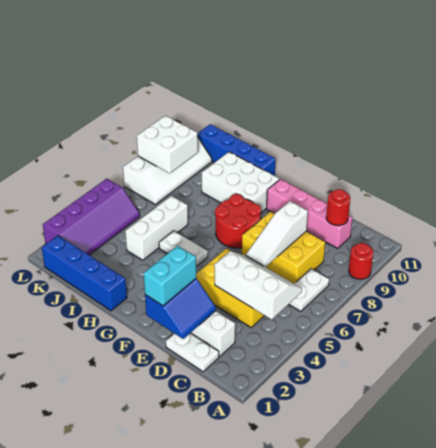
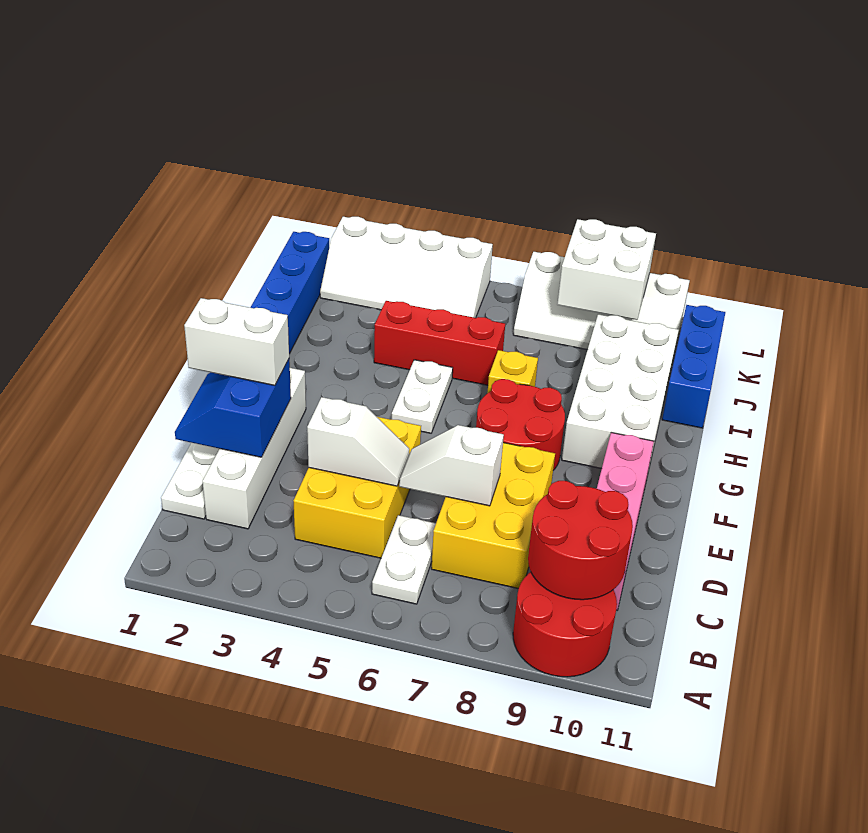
red 1x1 round brick [349,243,373,279] -> red 2x2 round brick [513,572,617,677]
white 2x3 slope [214,251,302,319] -> white 1x2 slope [307,397,409,486]
white 1x2 plate [289,269,329,311] -> white 1x2 plate turned to [372,515,436,604]
red 1x1 round brick [326,189,350,226] -> red 2x2 round brick [528,481,633,600]
blue 2x2 slope [145,278,216,339] -> blue 2x2 slope turned to [175,359,291,457]
white 1x3 slope [246,201,308,267] -> white 1x2 slope [399,425,504,506]
cyan 1x2 brick [144,246,196,306] -> white 1x2 brick [184,298,289,385]
white 2x3 brick [202,152,279,212] -> white 2x4 brick [562,314,679,469]
none -> yellow 1x1 brick [487,350,538,393]
blue 1x4 brick [197,124,276,176] -> blue 1x3 brick [662,305,725,428]
white 1x3 brick [125,196,188,260] -> red 1x3 brick [374,301,505,385]
purple 2x4 slope [43,179,140,255] -> white 2x4 slope [320,217,493,318]

